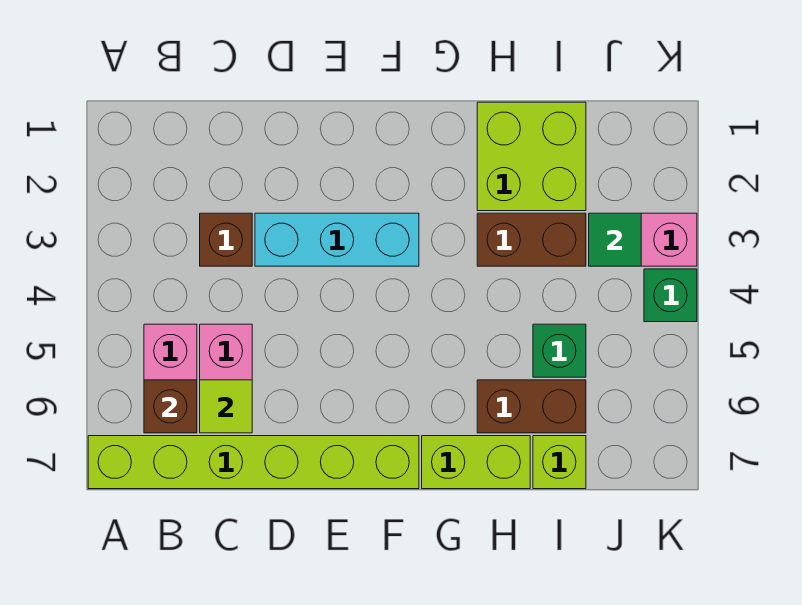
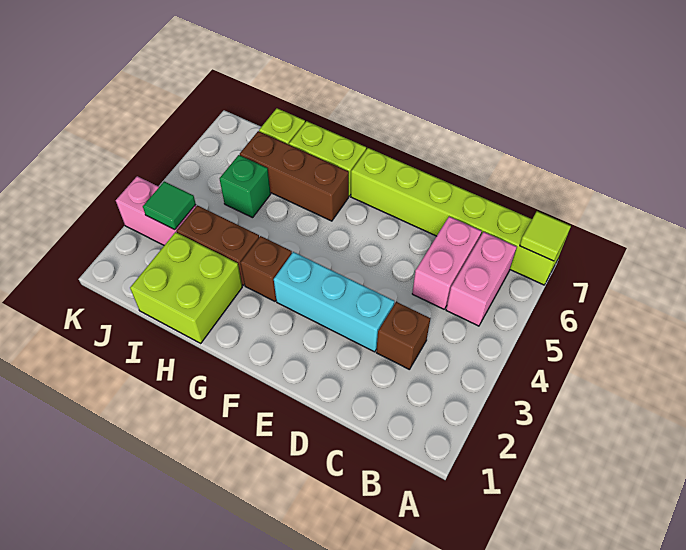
brown 1x1 brick [144,380,197,433] -> brown 1x1 brick moved to [241,236,292,301]
lime 1x1 tile [200,380,252,433] -> lime 1x1 tile moved to [520,211,571,261]
brown 1x2 brick [477,380,586,433] -> brown 1x3 brick [240,131,349,221]
green 1x1 brick [644,269,697,322] -> none

